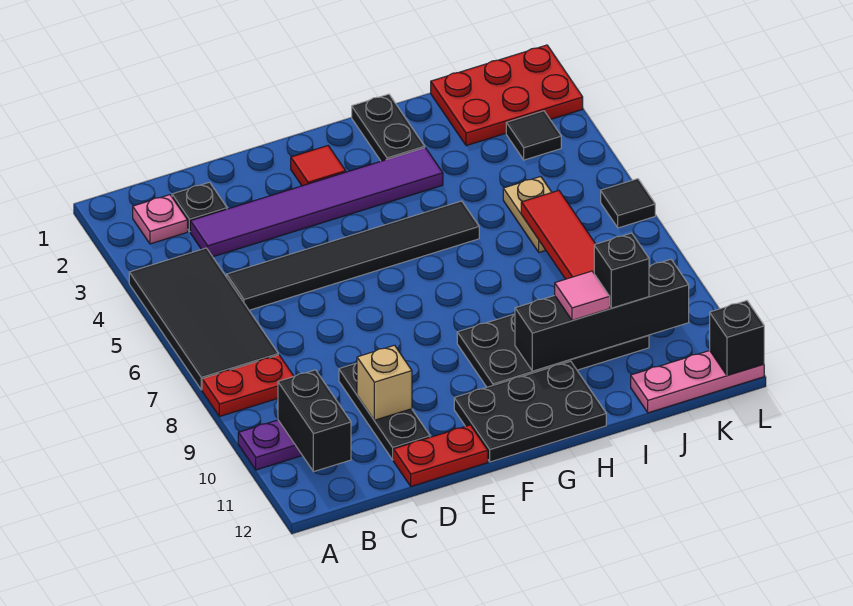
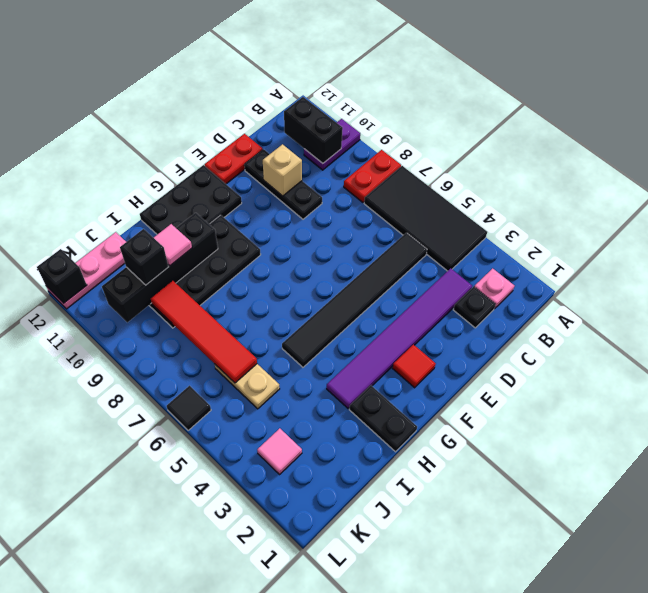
red 2x3 plate [431,45,583,146] -> none
black 1x1 tile [506,111,561,160] -> pink 1x1 tile [257,428,302,474]

